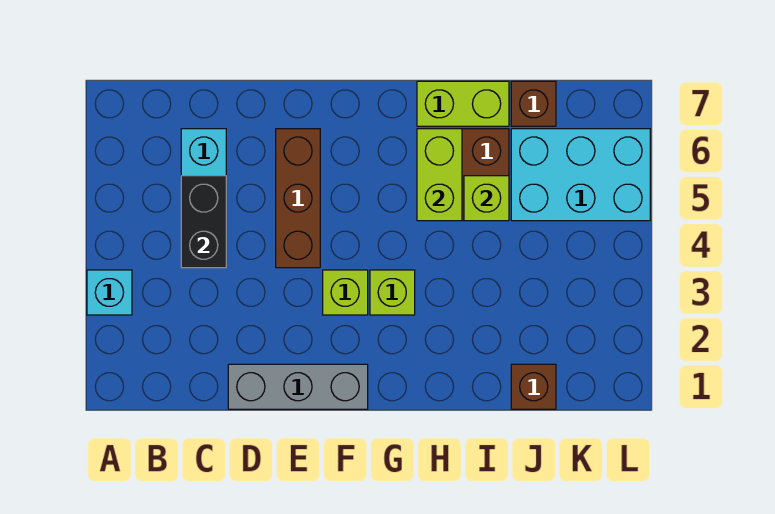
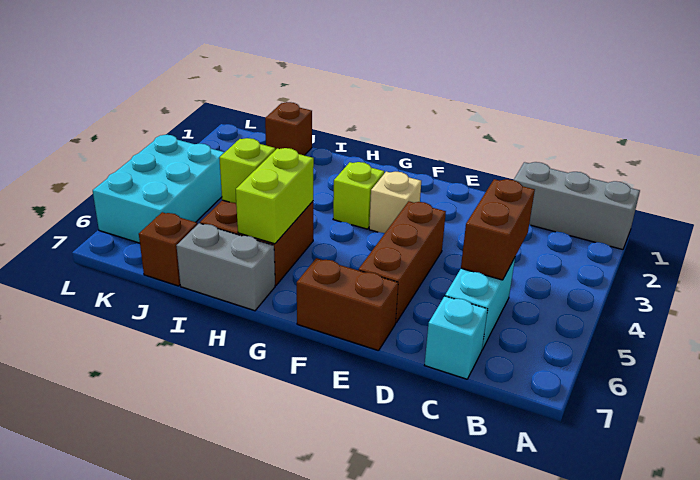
cyan 1x1 brick [87,270,132,315] -> cyan 1x1 brick moved to [425,296,488,379]
black 1x2 brick [181,176,226,268] -> brown 1x2 brick [461,179,535,280]
grey 1x3 brick [228,364,368,409] -> grey 1x3 brick moved to [514,162,640,250]
none -> brown 1x2 brick [297,258,398,351]
lime 1x1 brick [323,270,368,315] -> tan 1x1 brick [369,172,421,233]
lime 1x2 brick [417,81,509,126] -> grey 1x2 brick [176,223,275,311]
cyan 2x3 brick [511,129,650,221] -> cyan 2x3 brick turned to [93,135,225,243]

